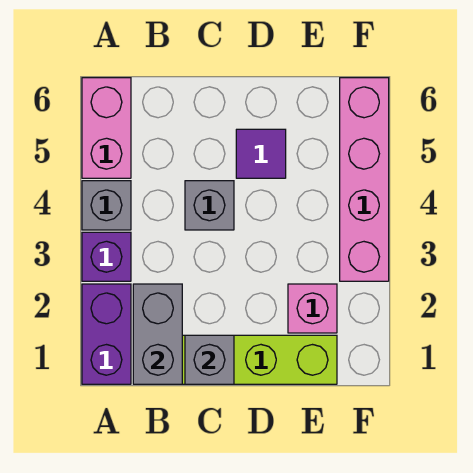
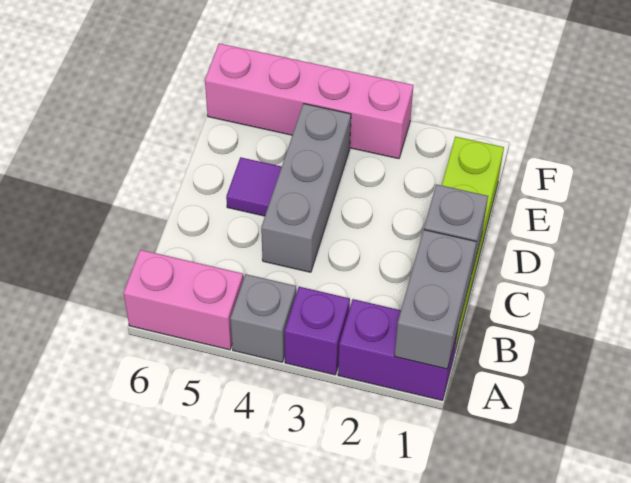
grey 1x2 brick [133,284,182,384] -> grey 1x2 brick turned to [394,230,476,369]
grey 1x1 brick [185,181,234,230] -> grey 1x3 brick [261,104,351,272]
pink 1x1 brick [288,284,337,333] -> none

